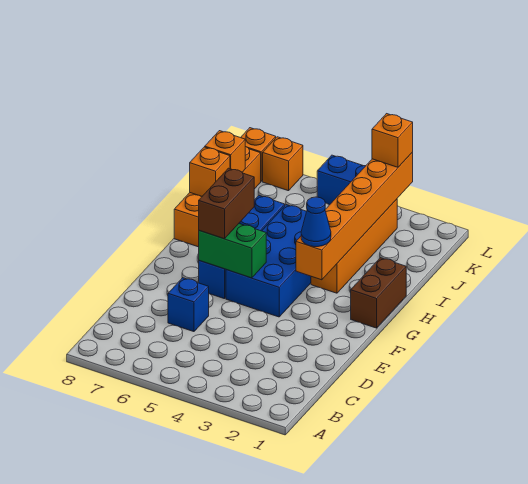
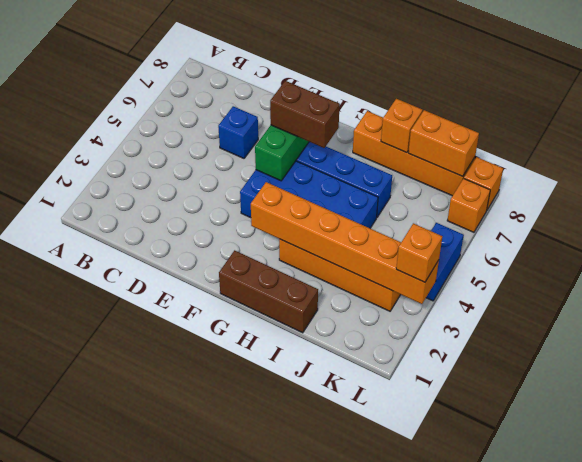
brown 1x2 brick [351,258,406,328] -> brown 1x3 brick [219,250,318,333]
blue 1x1 cone [301,197,331,247] -> none
orange 1x1 brick [205,131,245,172] -> orange 1x2 brick [408,110,479,176]

